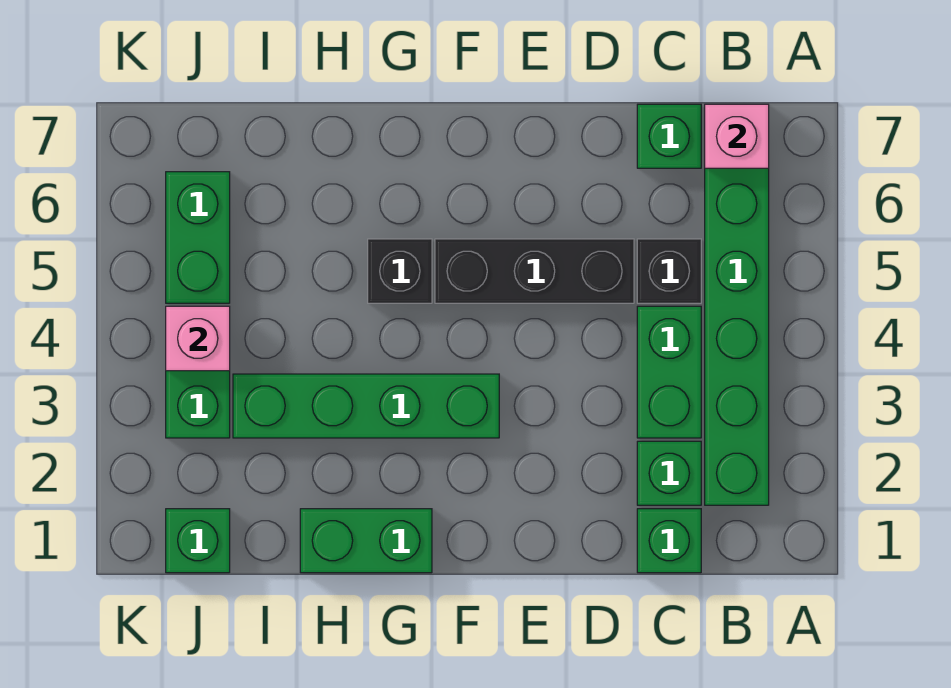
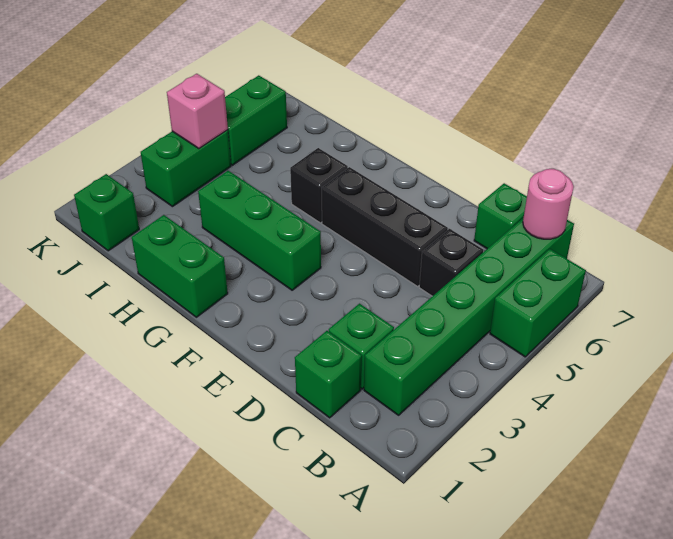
pink 1x1 brick [705,104,769,168] -> pink 1x1 round brick [523,169,574,239]
green 1x2 brick [637,306,701,438] -> green 1x2 brick moved to [490,249,586,357]
green 1x4 brick [233,374,499,438] -> green 1x3 brick [198,171,321,290]

